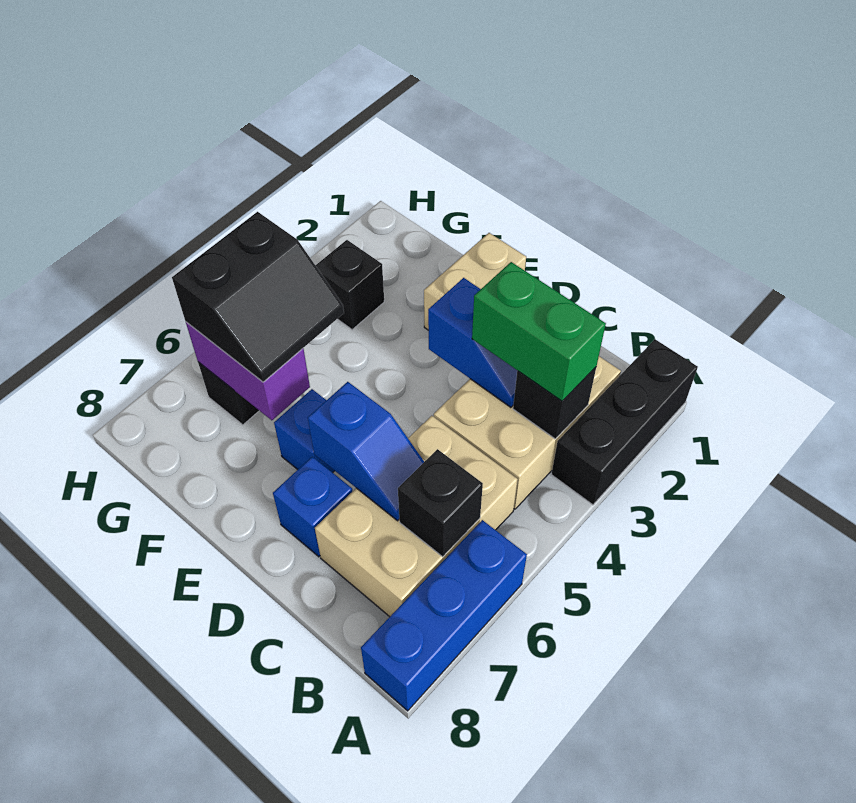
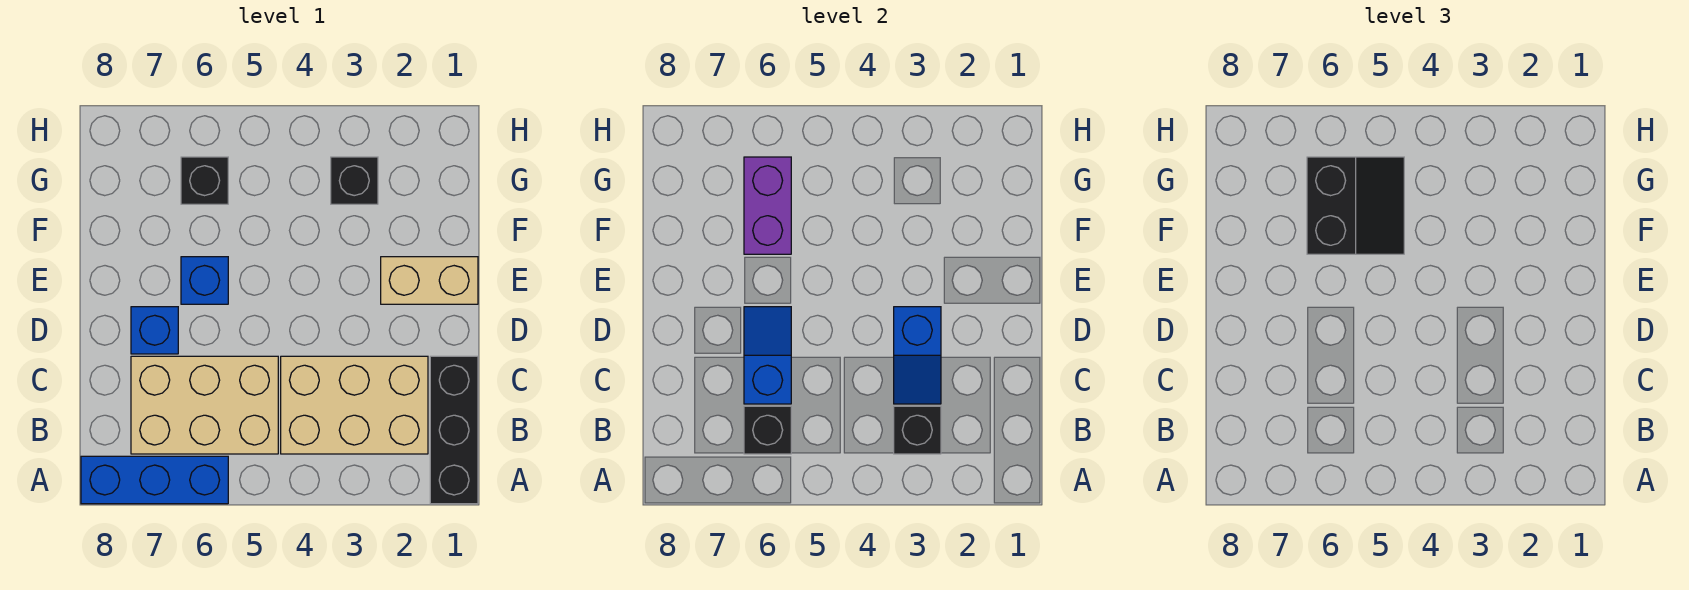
black 1x3 brick [551,339,698,505] -> black 1x3 brick turned to [430,356,478,504]
green 1x2 brick [472,262,606,401] -> none
blue 1x2 slope [308,382,424,521] -> blue 1x2 slope turned to [744,307,791,404]
black 2x2 slope [172,212,344,382] -> black 2x2 slope turned to [1307,157,1404,254]

